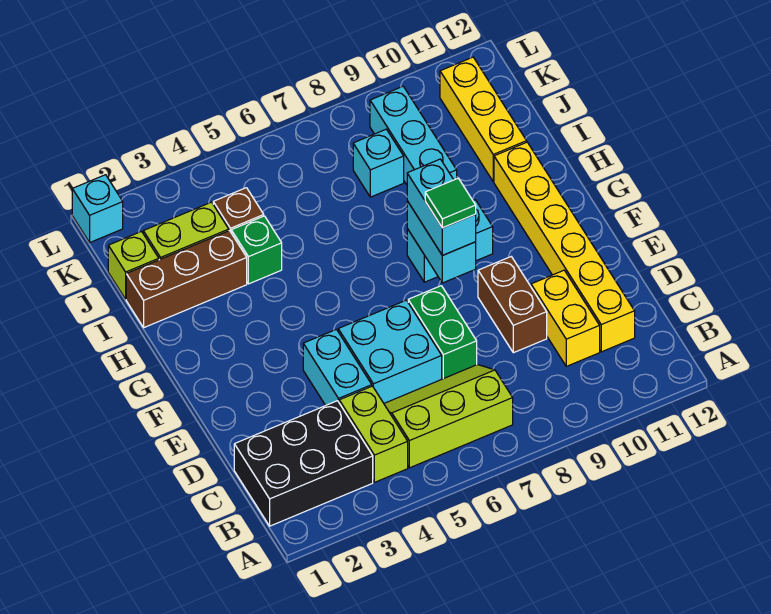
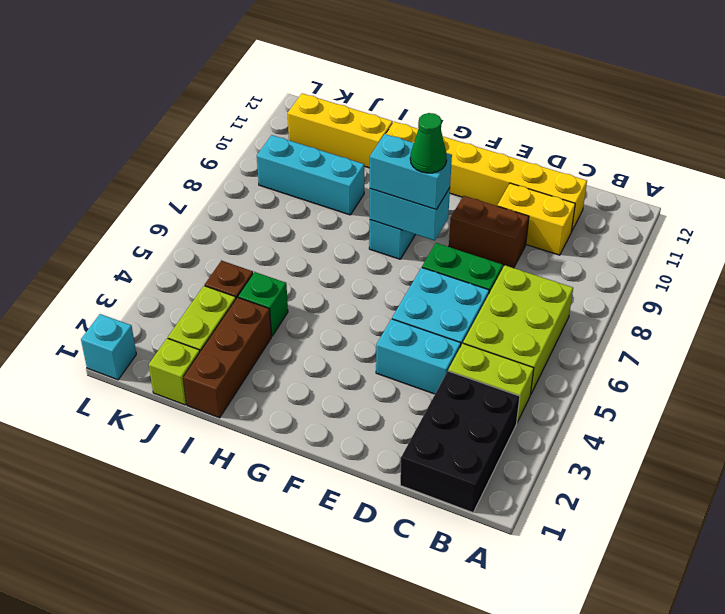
lime 2x3 slope [384,365,513,468] -> lime 2x3 brick [463,265,573,395]
green 1x1 tile [425,178,476,228] -> green 1x1 cone [410,113,447,173]
cyan 1x1 brick [353,129,404,197] -> none

